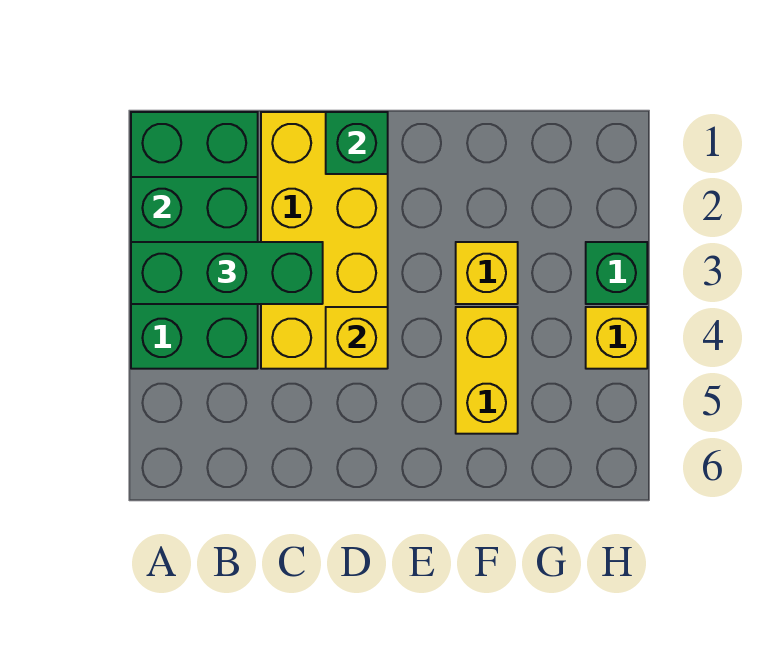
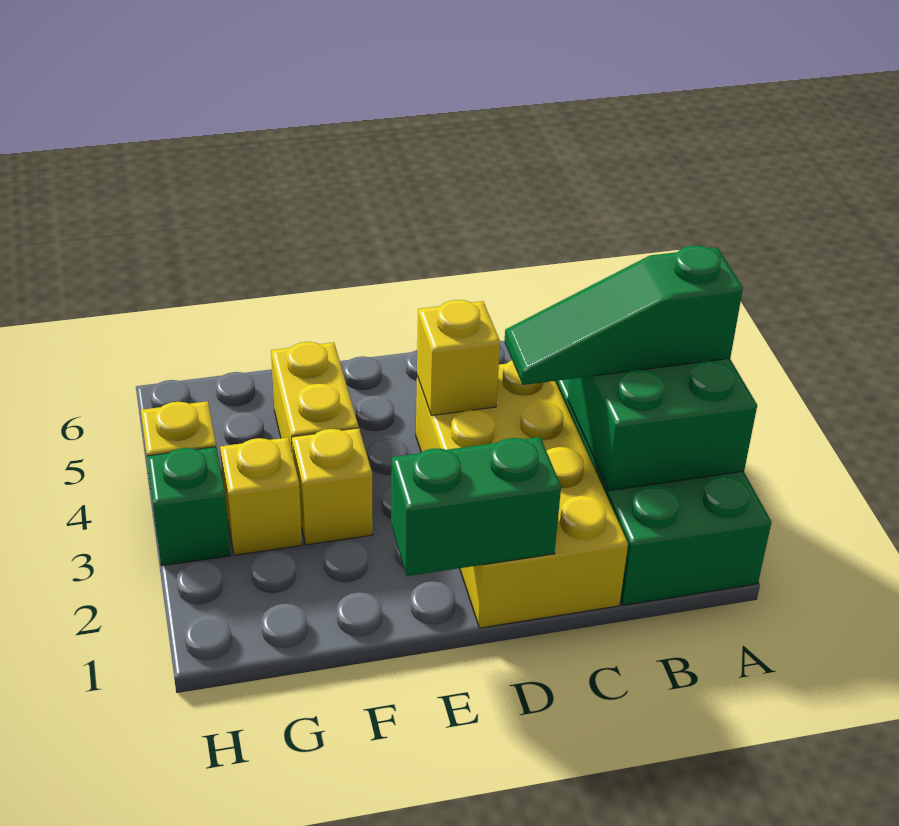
green 1x3 brick [131,242,323,304] -> green 1x3 slope [505,245,743,385]
green 1x1 brick [326,112,388,174] -> green 1x2 brick [391,437,561,576]
none -> yellow 1x1 brick [220,437,302,555]

